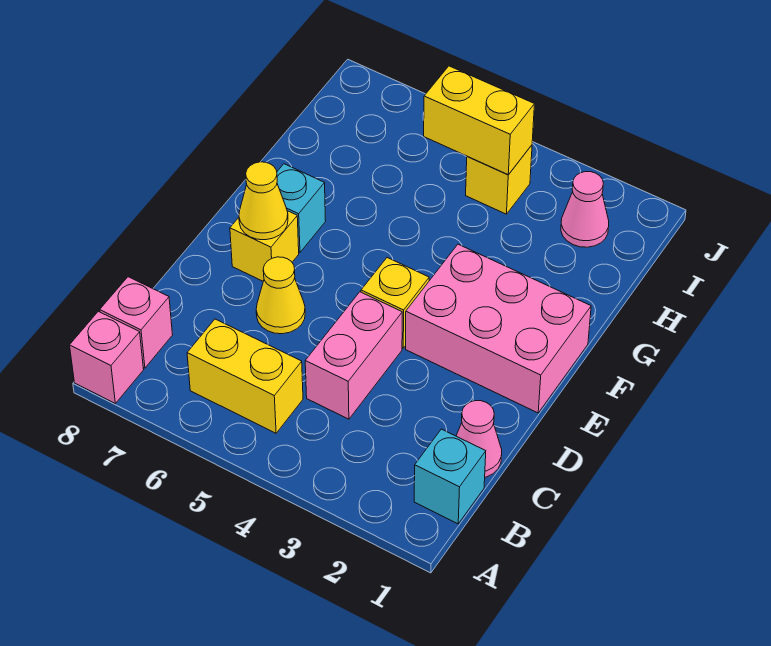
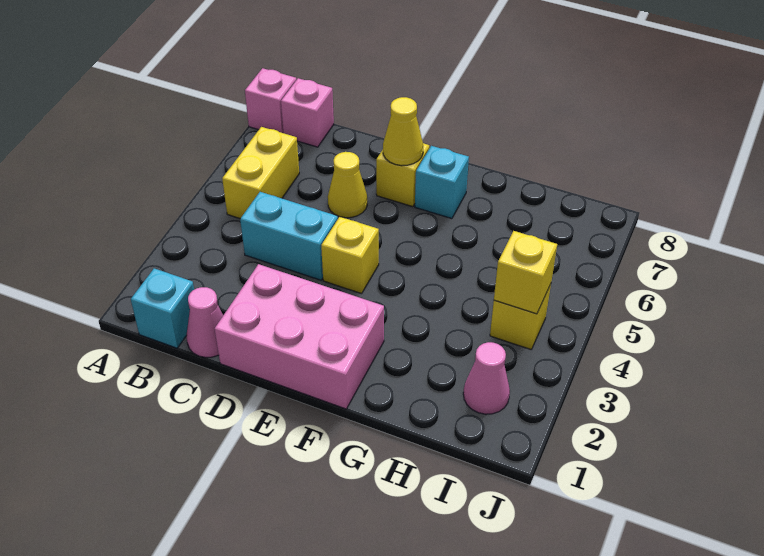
pink 1x2 brick [305,292,402,419] -> cyan 1x2 brick [240,192,338,280]
pink 2x3 brick [406,244,591,413] -> pink 2x3 brick turned to [215,264,384,409]
yellow 1x2 brick [424,66,534,175] -> yellow 1x1 brick [494,231,557,314]

